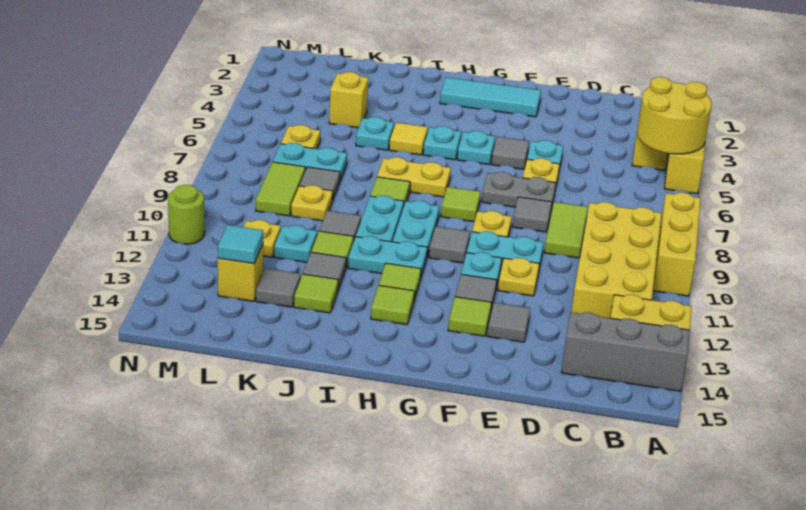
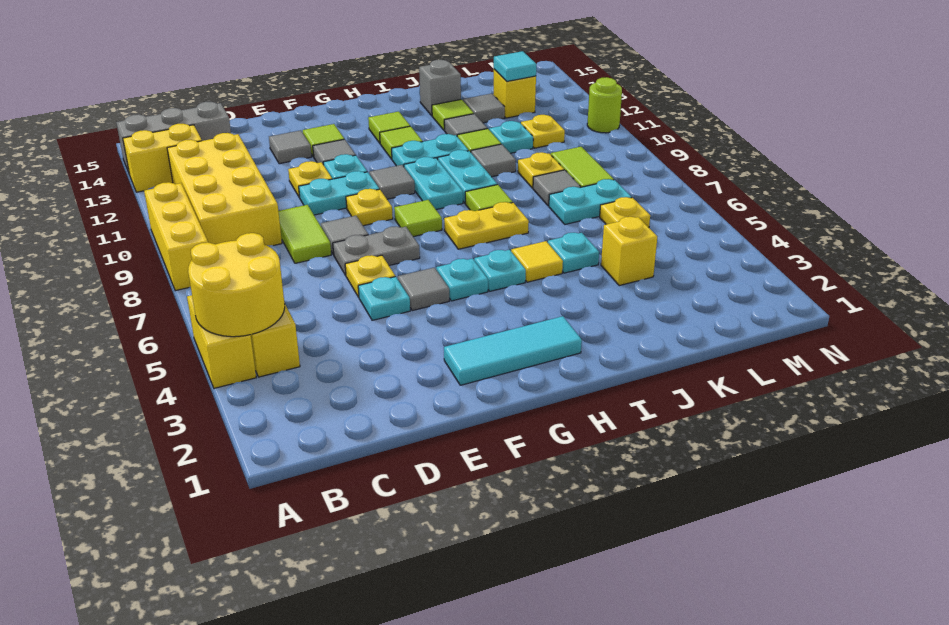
none -> grey 1x1 brick [419,60,461,116]

